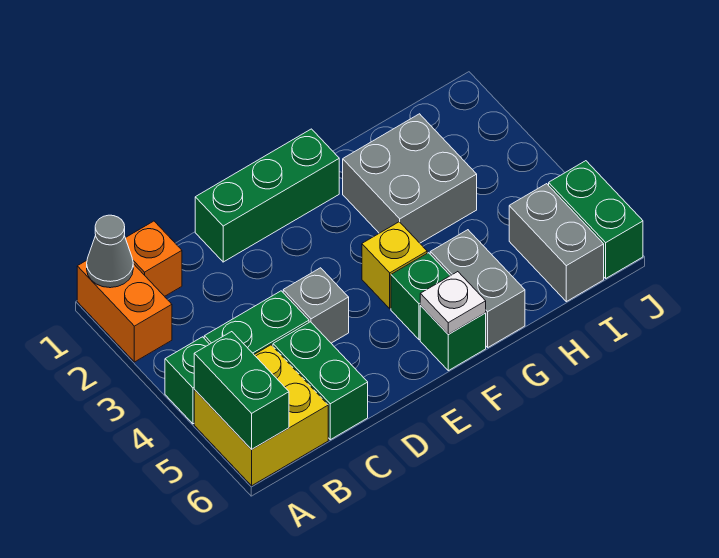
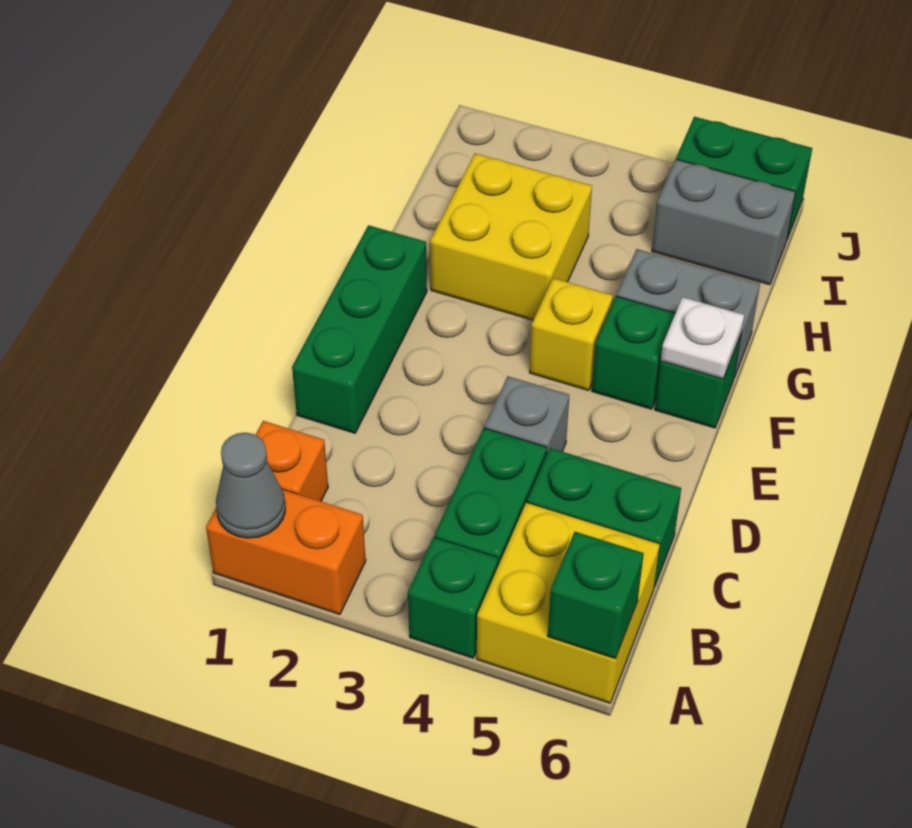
green 1x2 brick [194,332,289,450] -> green 1x1 brick [548,532,644,659]
grey 2x2 brick [343,114,477,243] -> yellow 2x2 brick [430,153,592,320]

